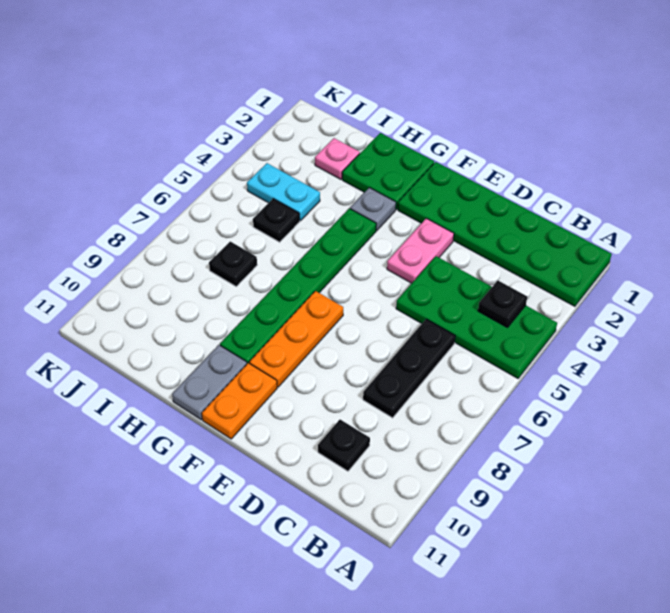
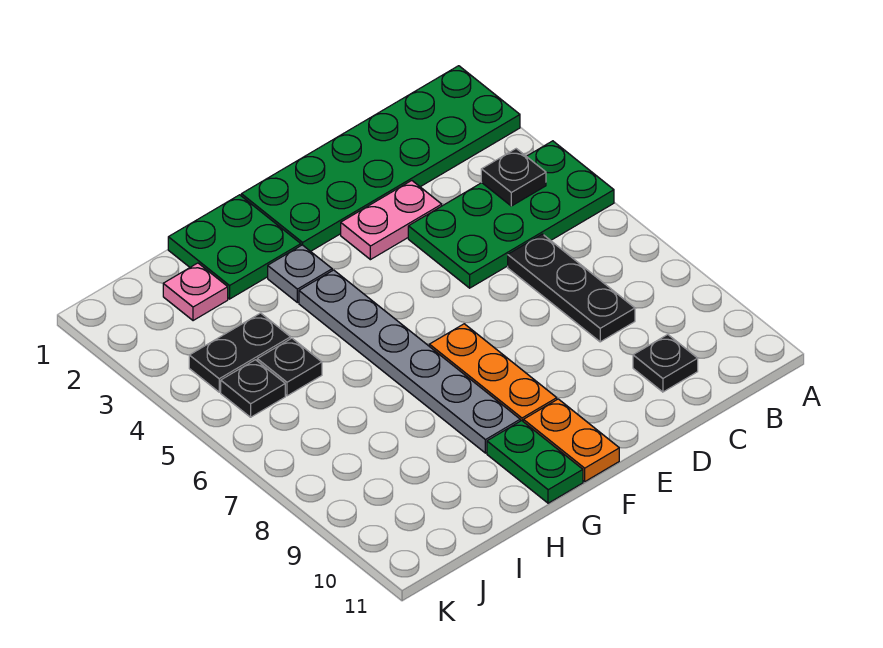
pink 1x2 plate [387,218,454,283] -> pink 1x2 plate turned to [341,181,442,260]
green 1x6 plate [220,208,376,364] -> grey 1x6 plate [299,270,520,453]
grey 1x2 plate [172,345,247,420] -> green 1x2 plate [487,421,583,503]
cyan 1x2 plate [247,163,320,221] -> black 1x2 plate [189,313,290,392]
black 1x1 plate [209,241,257,286] -> black 1x1 plate moved to [221,360,285,417]

